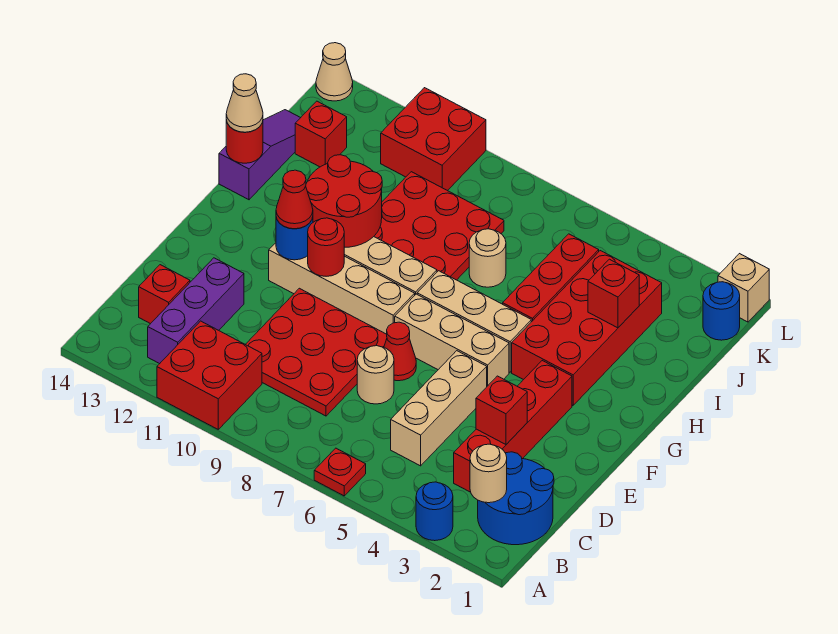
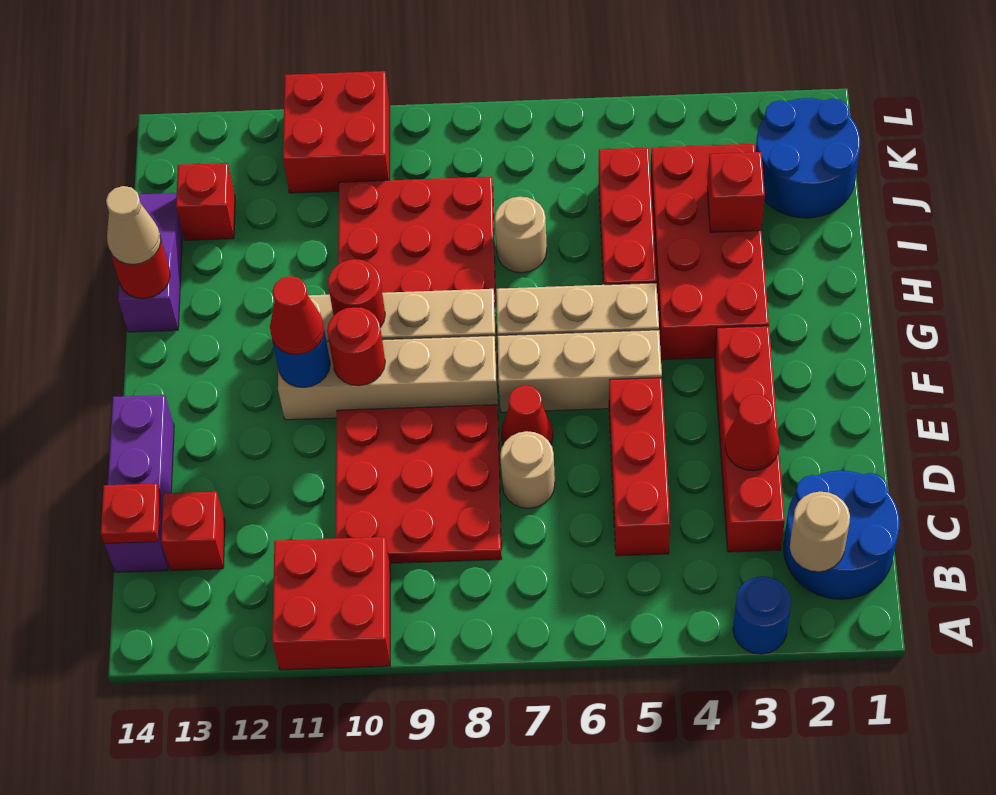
red 1x1 plate [314,448,366,496] -> red 1x1 plate moved to [101,483,160,544]
purple 1x3 brick [148,258,244,364] -> purple 1x3 brick moved to [105,395,174,572]
tan 1x3 brick [391,351,487,466] -> red 1x3 brick [609,378,670,556]
red 1x1 brick [476,376,527,444] -> red 1x1 cone [725,394,779,471]
red 2x2 round brick [306,155,382,247] -> red 1x1 round brick [328,259,385,327]
blue 1x1 round brick [703,282,740,340] -> blue 2x2 round brick [756,98,860,218]
tan 1x1 brick [718,254,769,322] -> none
tan 1x1 cone [316,43,353,101] -> none

